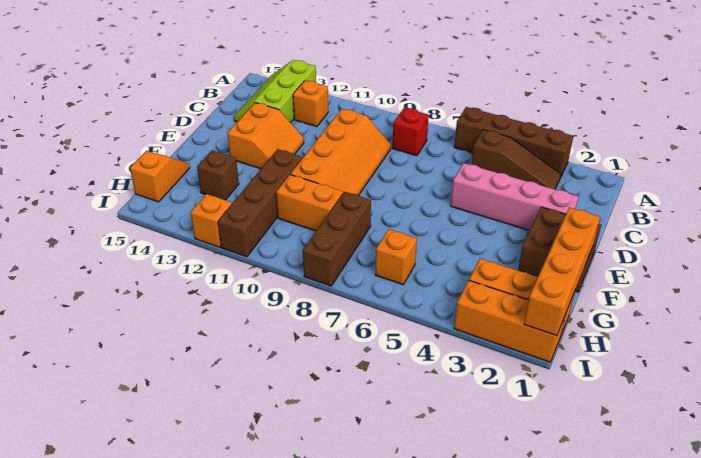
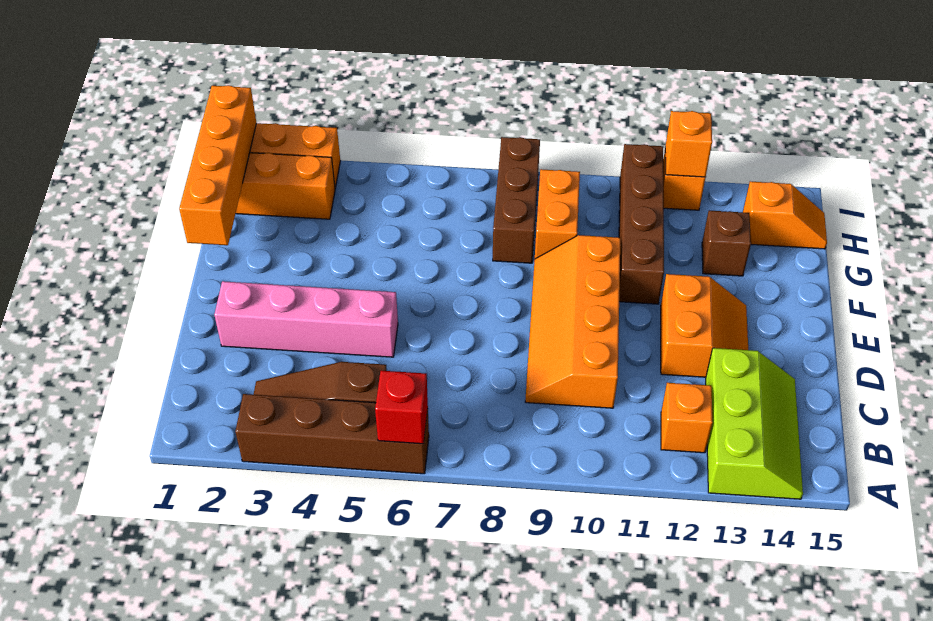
red 1x1 brick [393,108,429,156] -> red 1x1 brick moved to [375,371,428,444]
orange 2x2 slope [228,103,304,169] -> orange 2x2 slope turned to [661,274,748,377]
brown 2x2 brick [518,207,601,292] -> none
orange 1x2 brick [276,175,343,231] -> orange 1x2 brick turned to [535,169,580,259]
orange 1x2 slope [130,151,190,202] -> orange 1x2 slope turned to [743,182,827,249]
orange 1x1 brick [375,229,417,285] -> orange 1x1 brick moved to [665,111,712,177]

